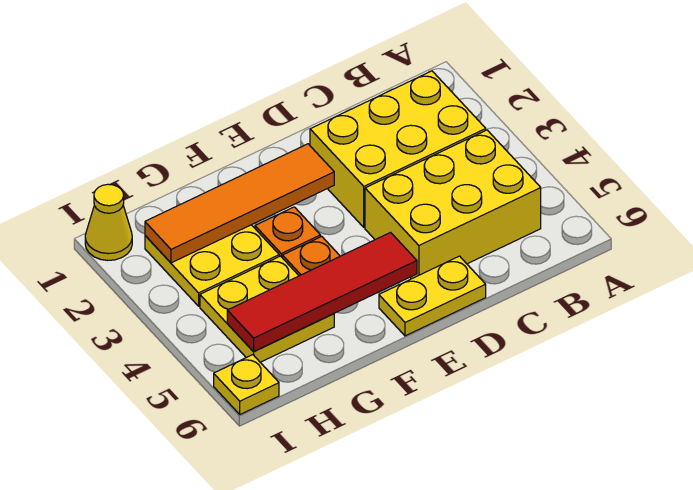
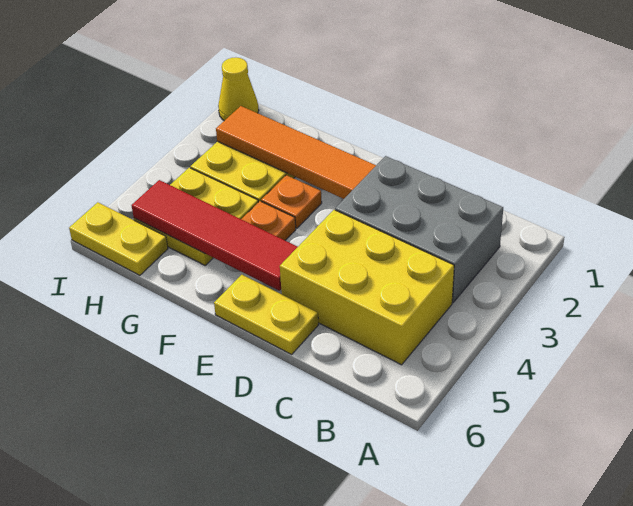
yellow 2x3 brick [310,71,486,227] -> grey 2x3 brick [335,156,503,303]
yellow 1x1 plate [214,355,279,414] -> yellow 1x2 plate [69,202,168,275]

